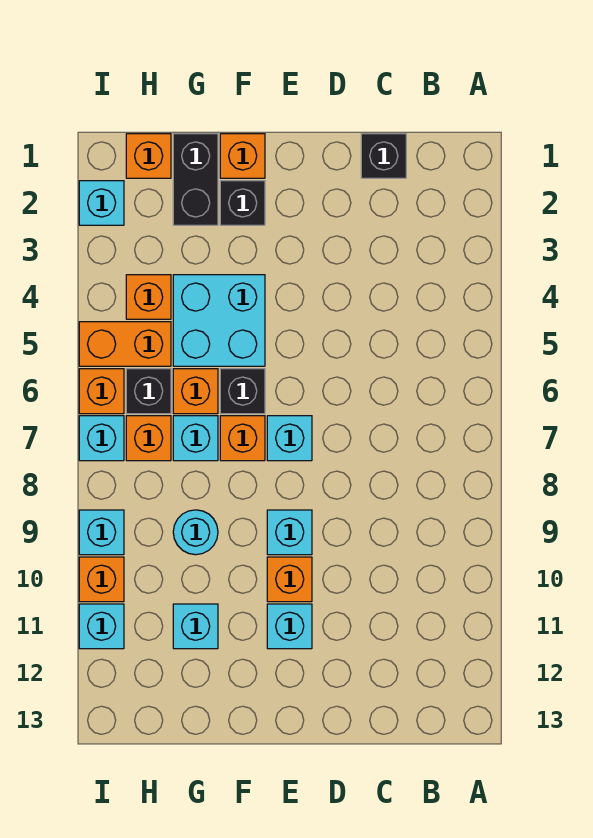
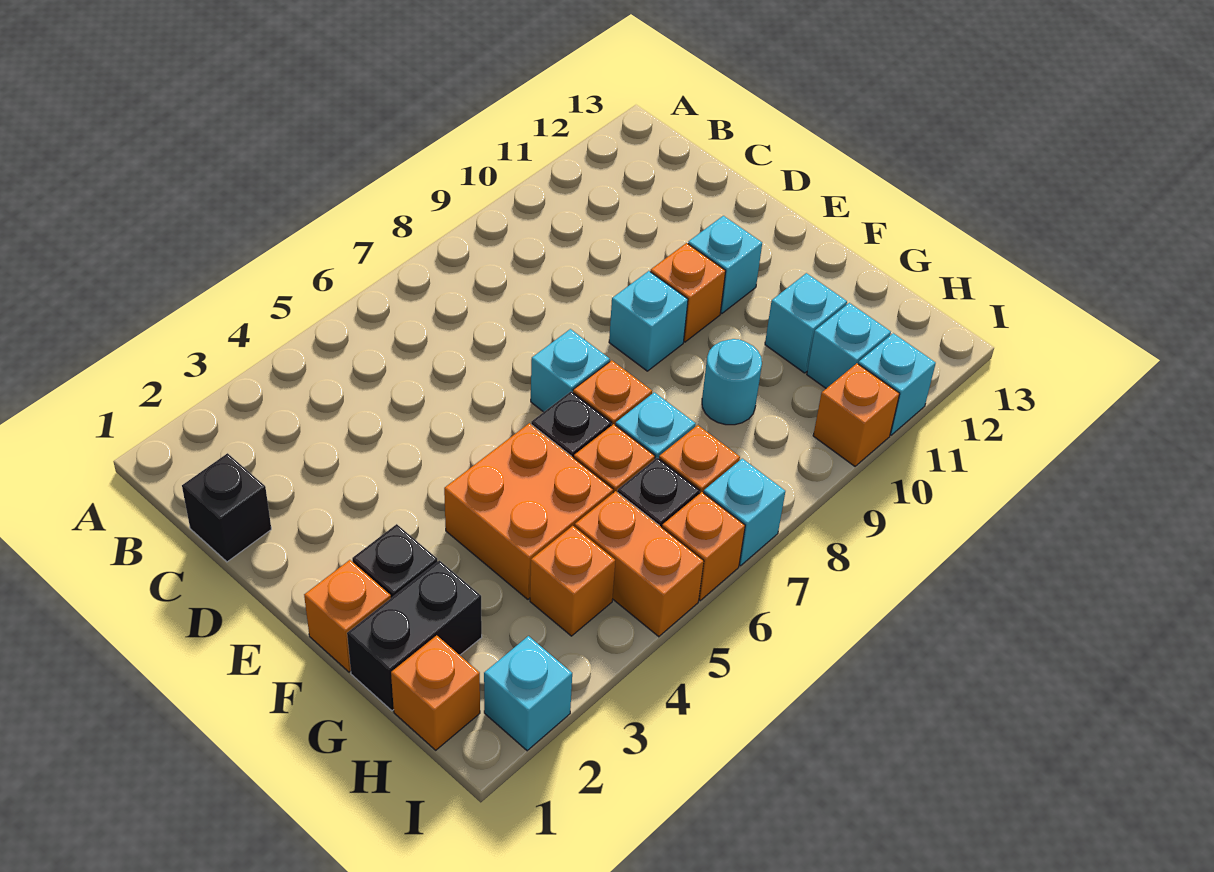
cyan 2x2 brick [173,275,265,366] -> orange 2x2 brick [444,423,613,599]
cyan 1x1 brick [79,510,124,555] -> cyan 1x1 brick moved to [807,303,891,388]

